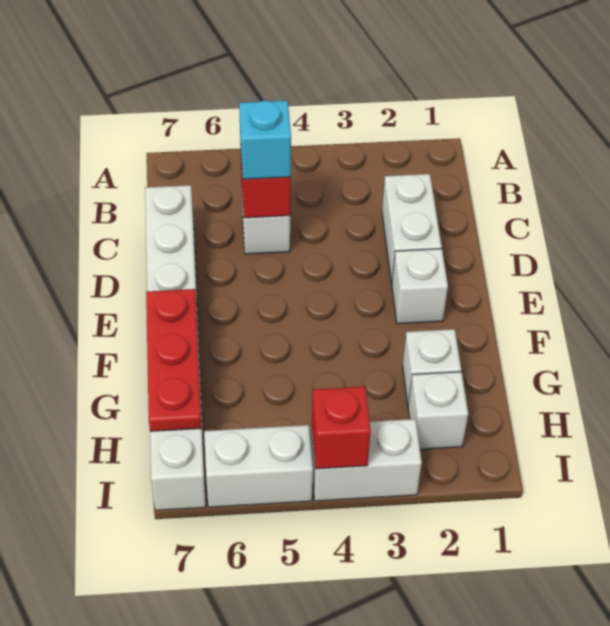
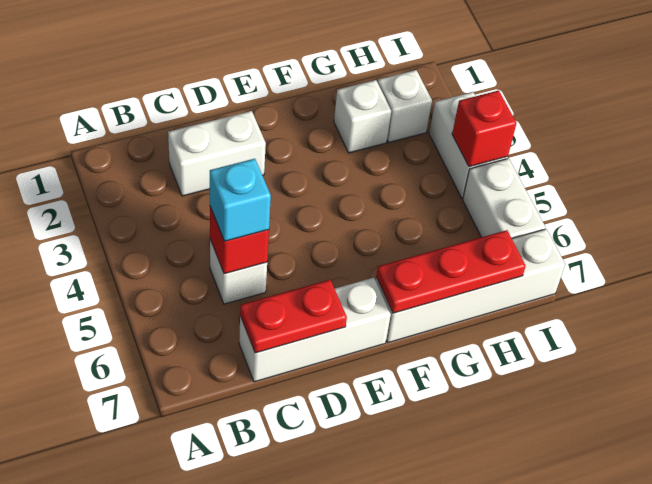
none -> red 1x2 plate [240,280,347,353]
white 1x1 brick [392,249,448,324] -> none

